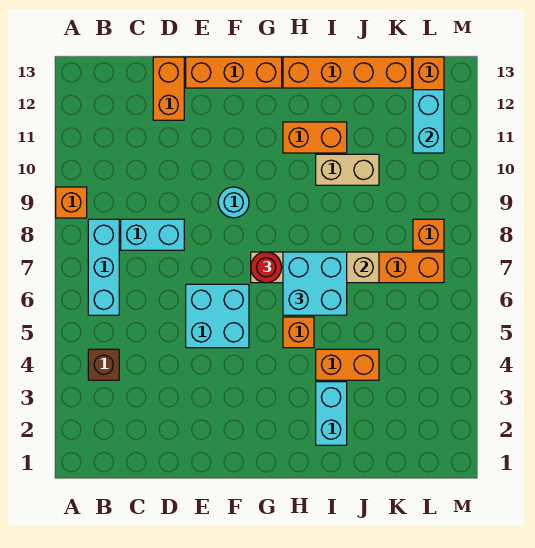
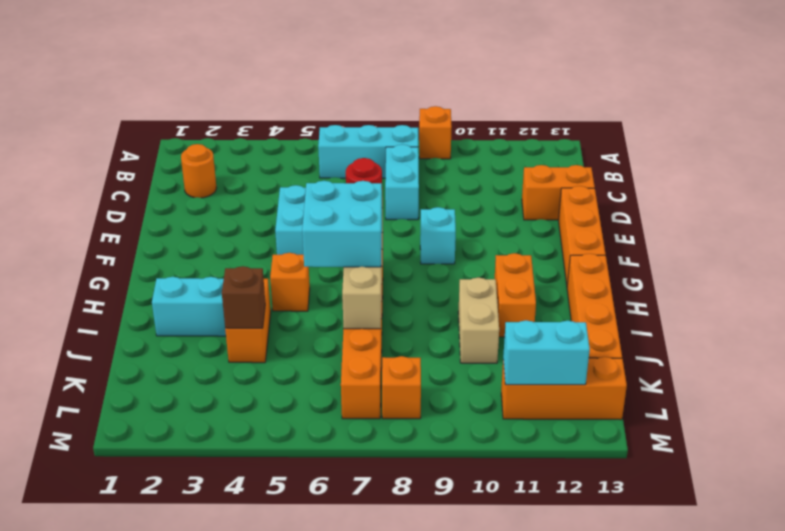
brown 1x1 brick [88,349,119,380] -> brown 1x1 brick moved to [222,266,265,328]
none -> orange 1x1 round brick [181,144,217,198]
cyan 1x1 round brick [218,187,249,218] -> cyan 1x1 brick [420,207,456,264]

